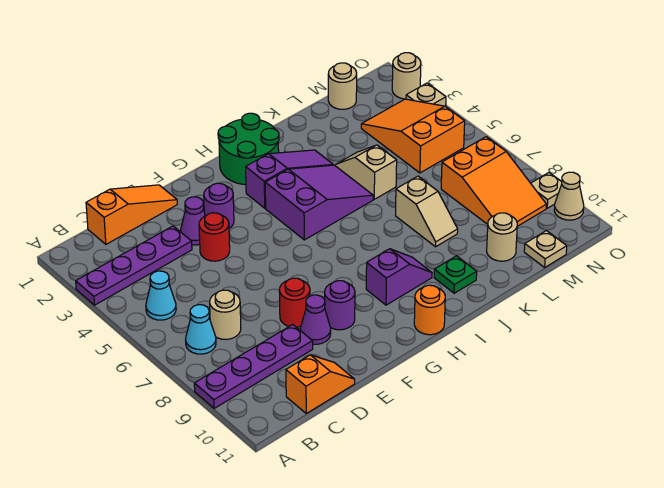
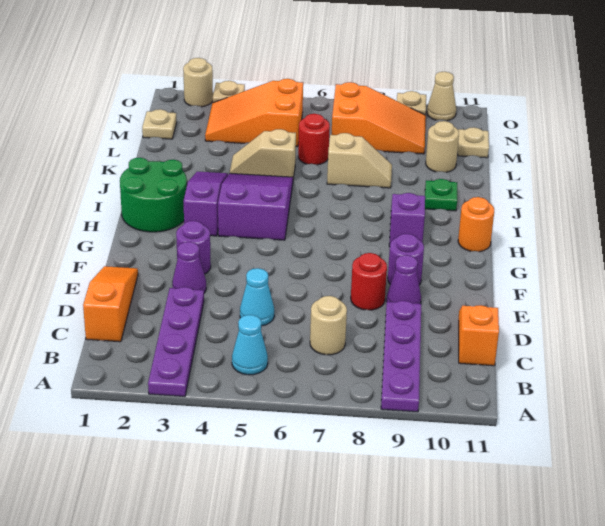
cyan 1x1 cone [186,305,216,354] -> cyan 1x1 cone moved to [240,268,274,326]
red 1x1 round brick [199,213,230,261] -> red 1x1 round brick moved to [298,114,330,165]
tan 1x1 round brick [328,63,357,109] -> tan 1x1 plate [142,109,177,139]

